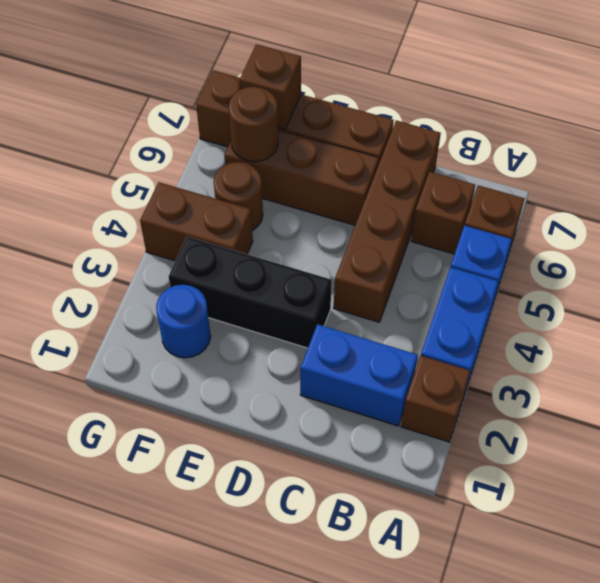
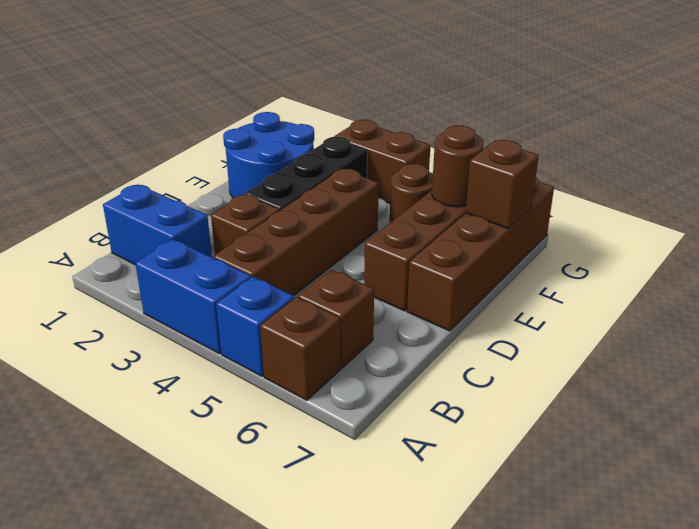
brown 1x1 brick [401,356,470,442] -> brown 1x1 brick moved to [211,194,279,255]
blue 1x2 brick [300,324,418,426] -> blue 1x2 brick turned to [103,185,212,265]
brown 1x4 brick [334,121,441,322] -> brown 1x4 brick turned to [213,169,379,296]
blue 1x1 round brick [156,285,211,358] -> blue 2x2 round brick [223,112,314,198]
brown 1x2 brick [140,182,253,261] -> brown 1x2 brick turned to [334,120,430,203]

